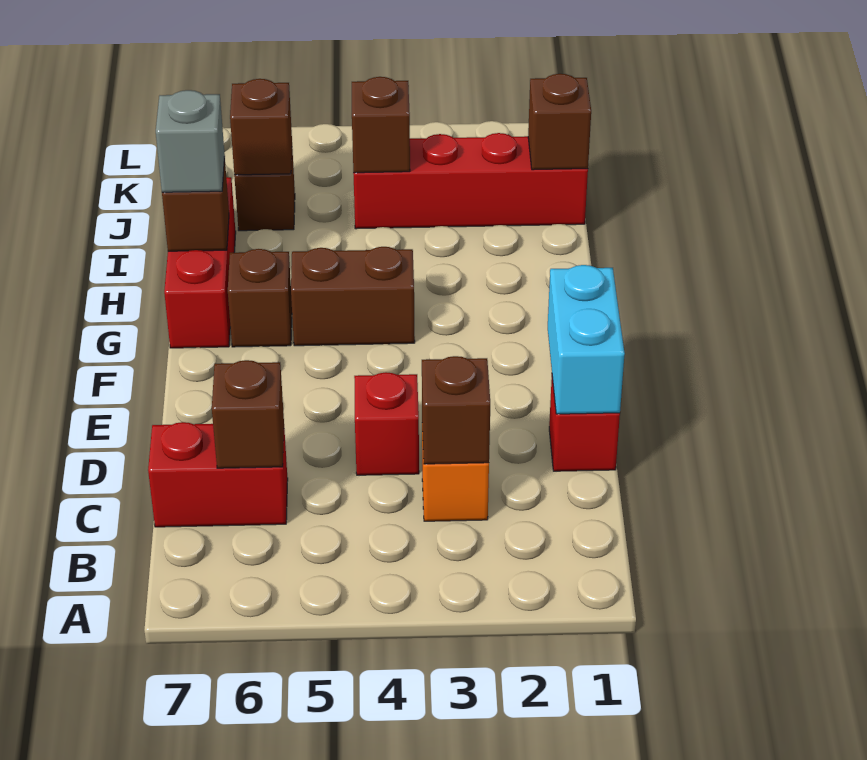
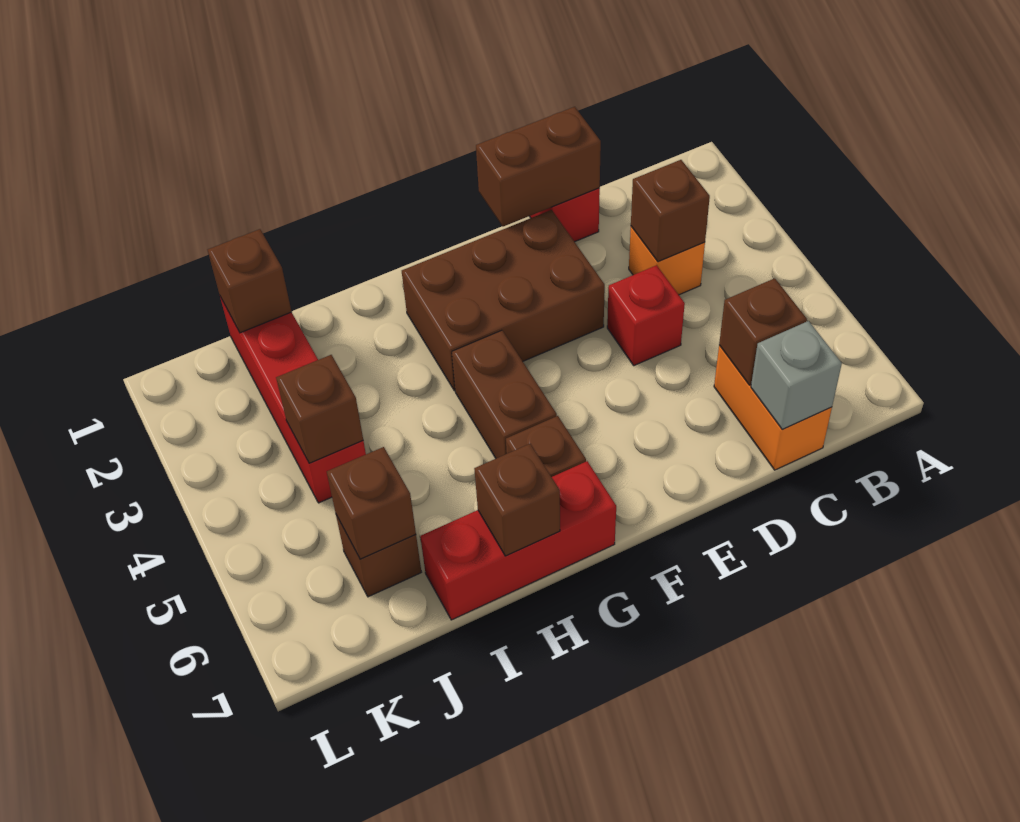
red 1x2 brick [148,422,288,527] -> orange 1x2 brick [714,345,832,470]
cyan 1x2 brick [548,265,625,414] -> brown 1x2 brick [476,107,601,226]
none -> brown 2x3 brick [402,210,605,391]
grey 1x1 brick [156,90,225,192] -> grey 1x1 brick moved to [751,321,842,429]

